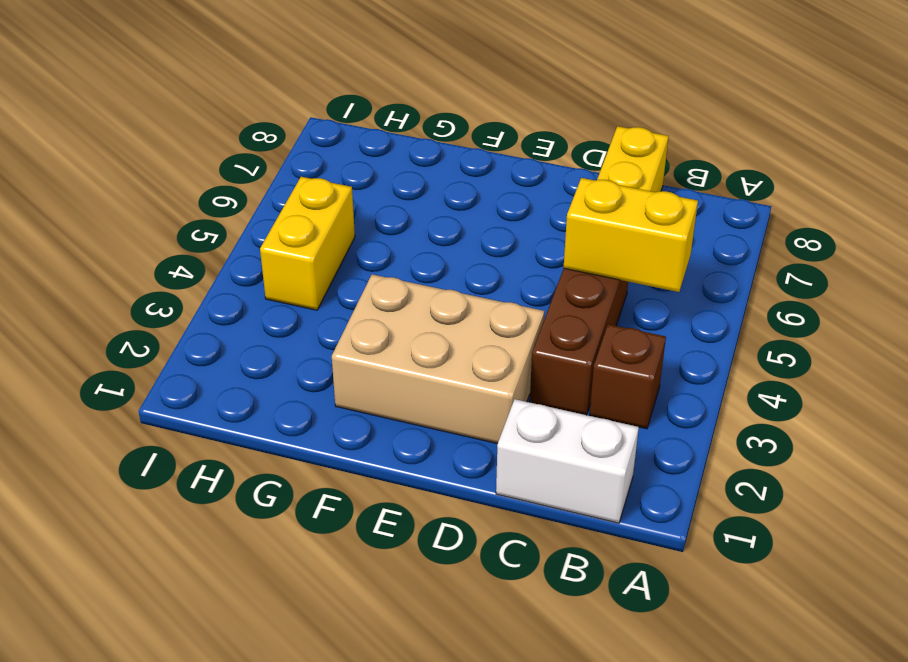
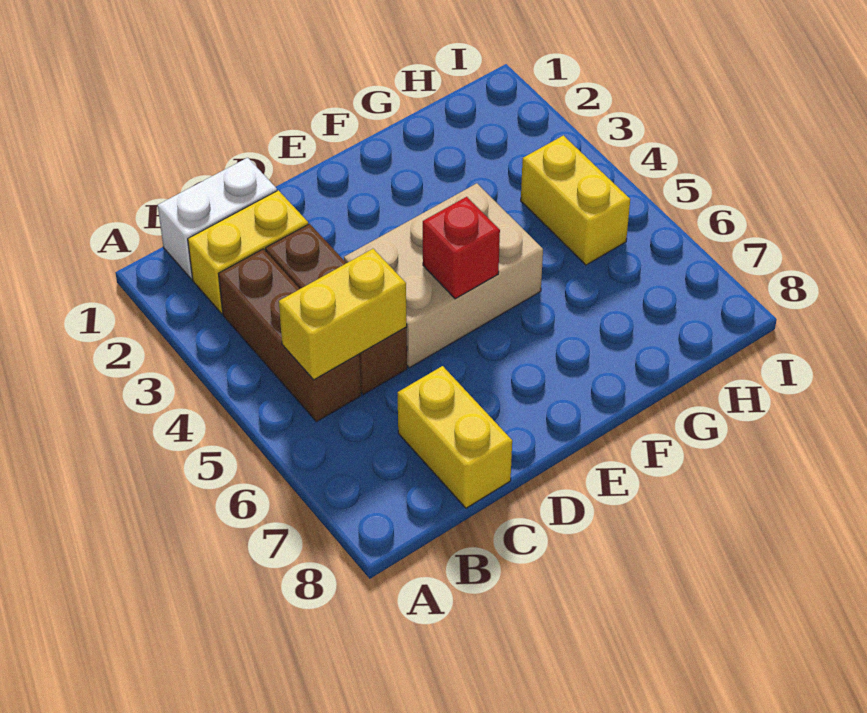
none -> yellow 1x2 brick [188,190,308,314]
brown 1x1 brick [589,324,666,429] -> brown 1x3 brick [219,249,361,422]
tan 2x3 brick [332,274,544,444] -> tan 2x3 brick moved to [344,183,543,368]
none -> red 1x1 brick [423,197,500,299]

